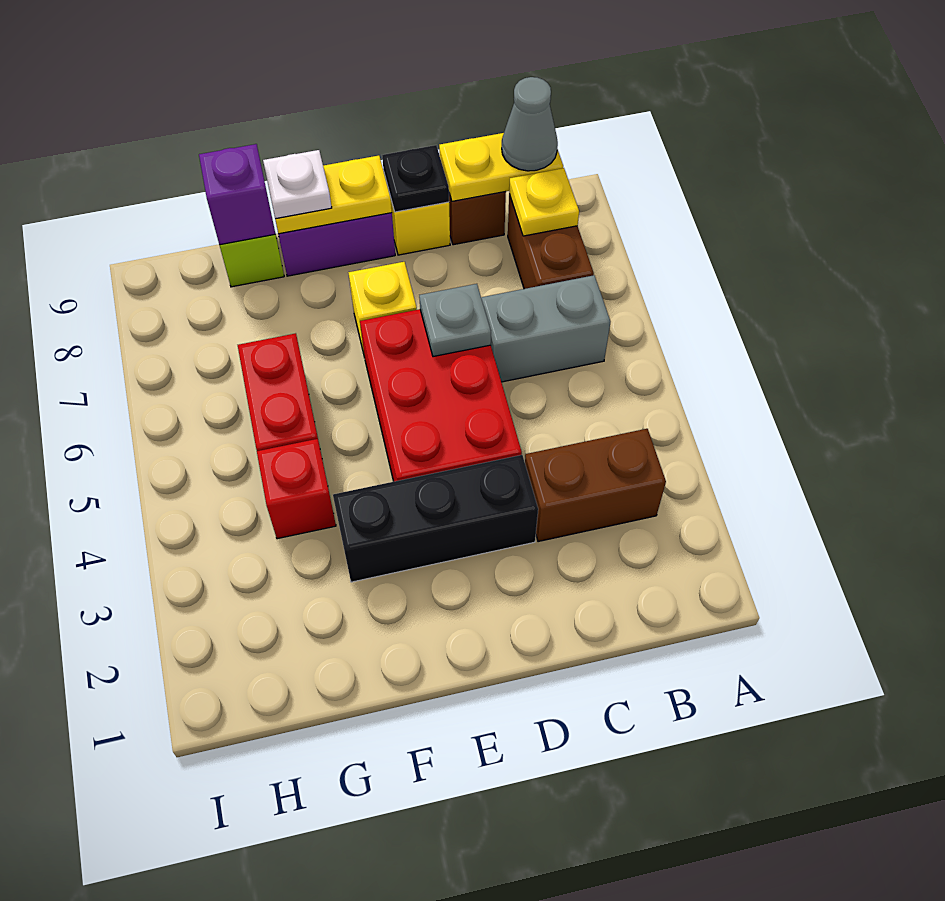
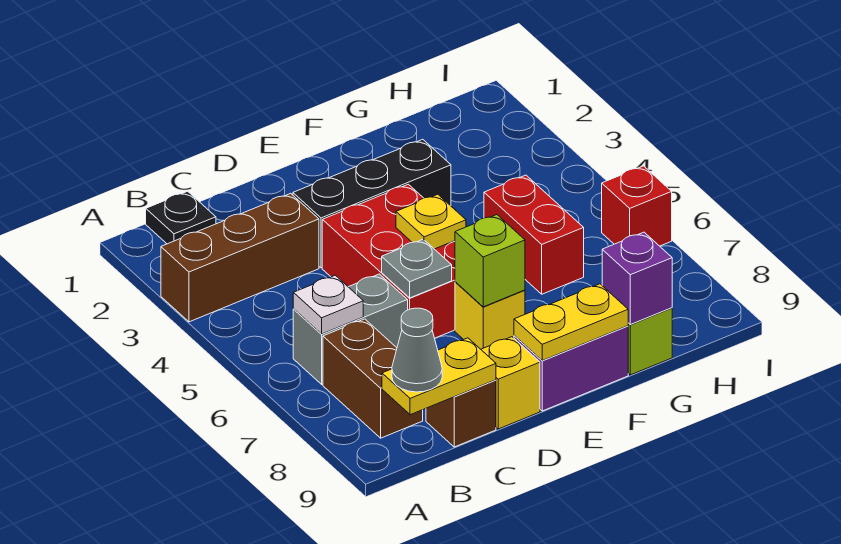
brown 1x2 brick [525,429,666,542] -> brown 1x3 brick [161,193,319,322]
yellow 1x1 plate [509,168,579,236] -> yellow 1x1 plate moved to [396,194,466,249]
black 1x1 plate [382,145,449,212] -> black 1x1 plate moved to [146,191,216,244]
none -> lime 1x1 brick [455,215,525,307]
white 1x1 plate [263,150,332,219] -> white 1x1 plate moved to [293,275,363,334]
red 1x1 brick [257,439,336,539] -> red 1x1 brick moved to [602,166,672,246]

